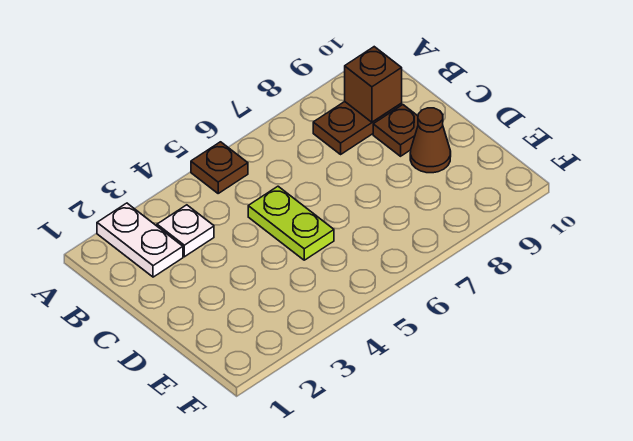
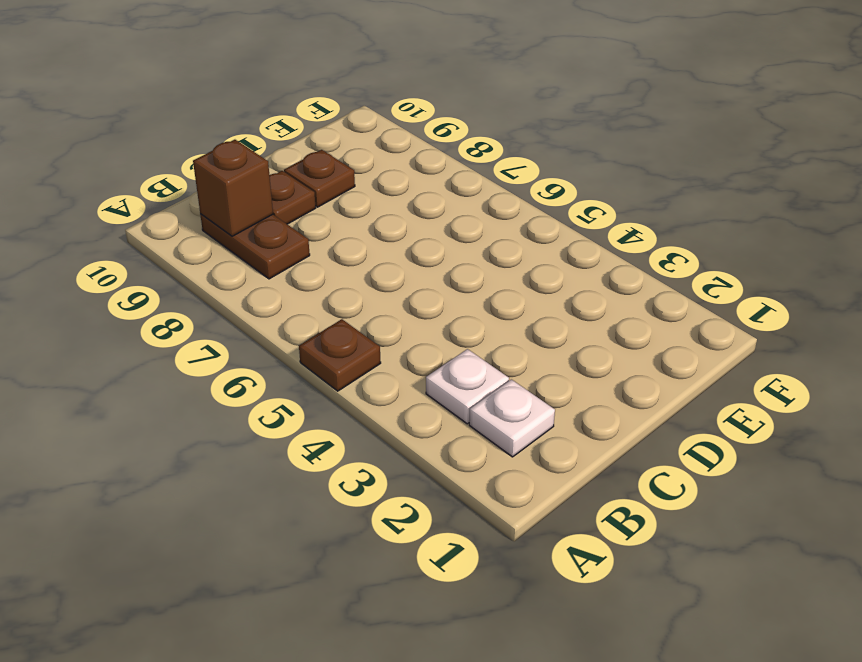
white 1x2 plate [97,203,183,277] -> white 1x1 plate [469,379,555,457]
lime 1x2 plate [248,186,334,260] -> none
brown 1x1 cone [410,108,451,173] -> brown 1x1 plate [284,150,355,207]

